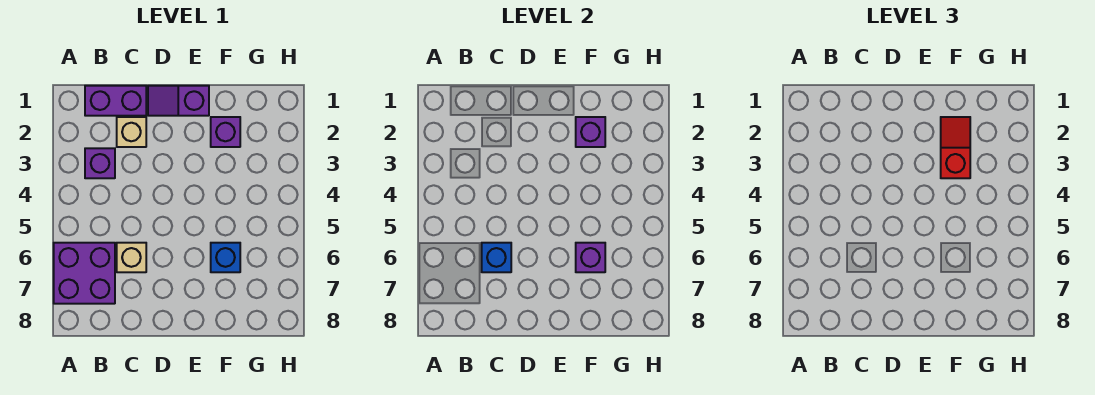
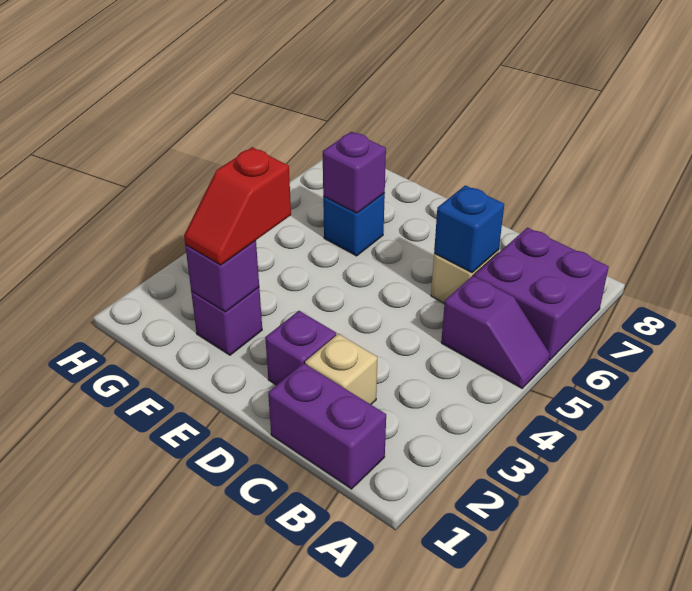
purple 1x1 brick [85,148,115,178] -> purple 1x1 brick moved to [265,311,336,385]
purple 1x2 slope [148,86,209,116] -> purple 1x2 slope moved to [441,276,550,388]

